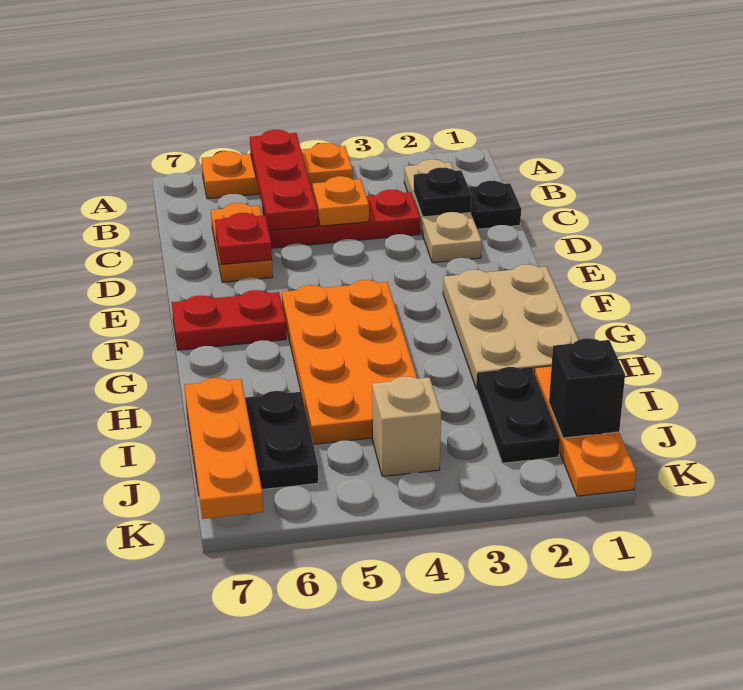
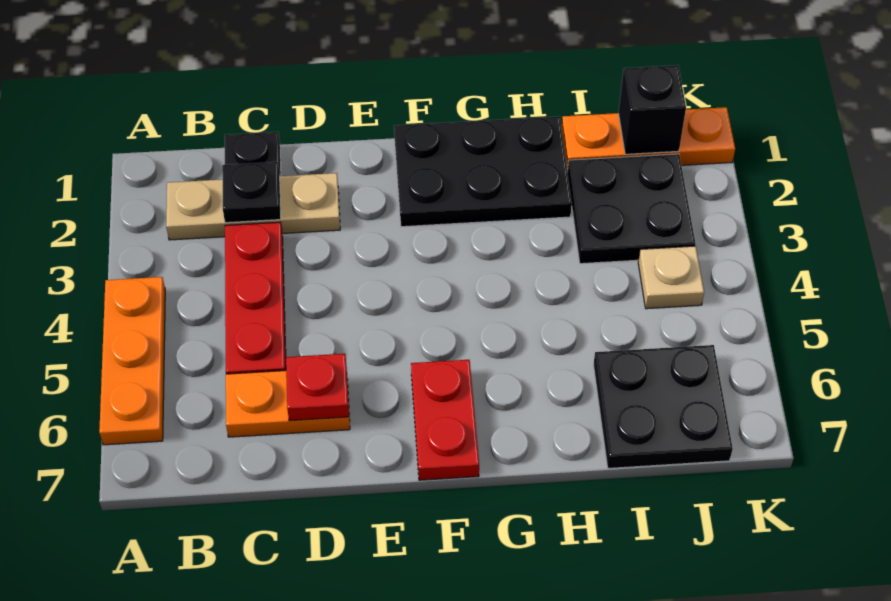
red 1x3 plate [250,130,317,231] -> none
orange 1x1 plate [313,176,369,226] -> none
tan 2x3 plate [443,264,579,389] -> black 2x3 plate [394,116,572,227]
orange 2x4 plate [282,280,417,444] -> none
black 1x2 plate [477,367,560,463] -> black 2x2 plate [567,154,695,264]
orange 1x3 plate [185,378,263,519] -> none
tan 1x1 brick [372,377,441,476] -> tan 1x1 plate [638,246,704,309]

